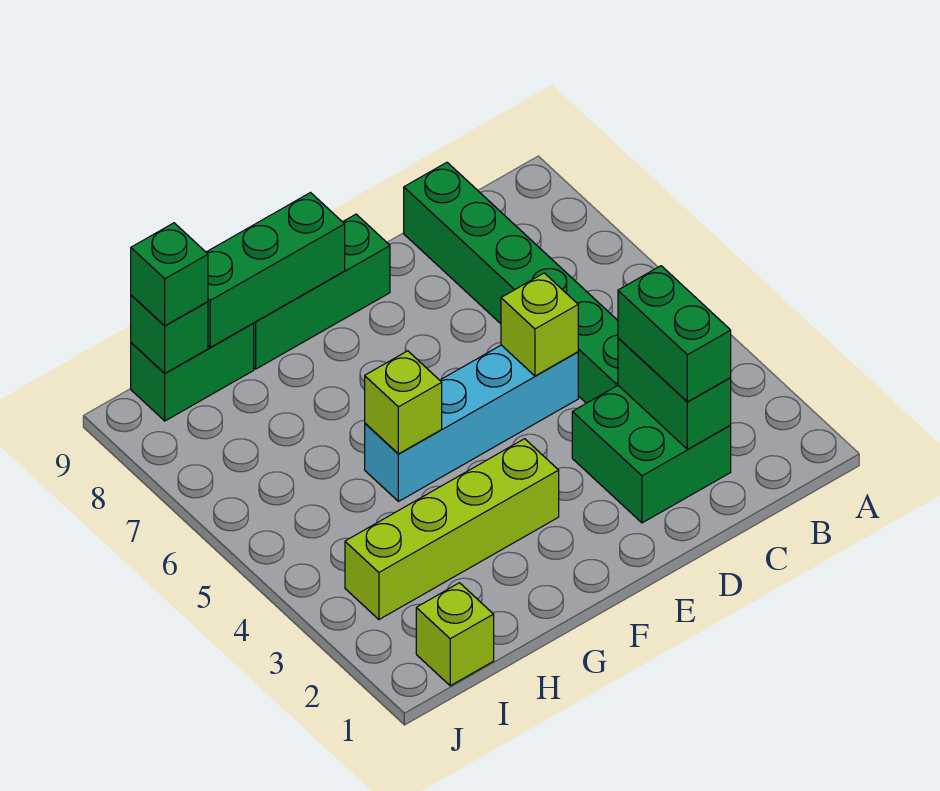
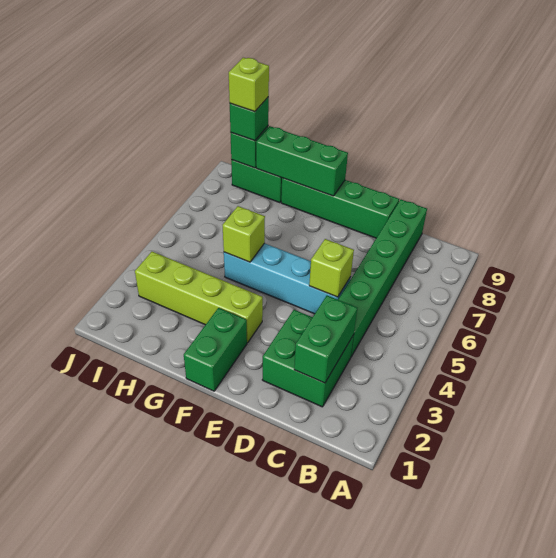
green 1x2 brick [618,266,731,402] -> green 1x2 brick moved to [184,308,247,391]
green 1x3 brick [253,214,390,369] -> green 1x4 brick [281,178,399,238]
lime 1x1 brick [416,583,494,686] -> lime 1x1 brick moved to [229,58,269,112]

